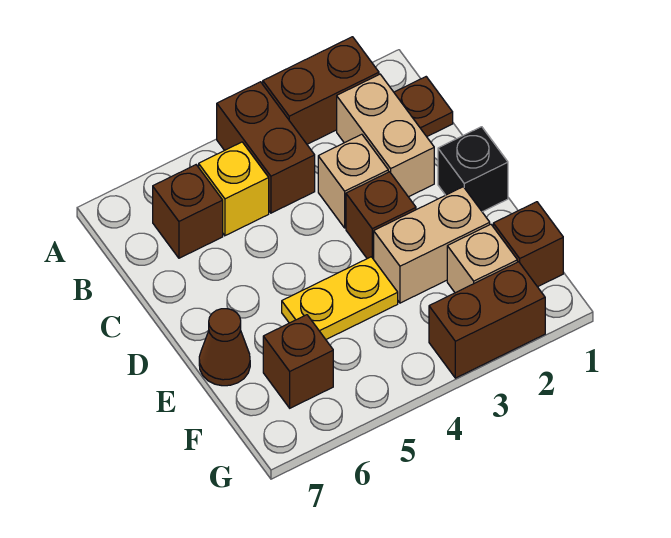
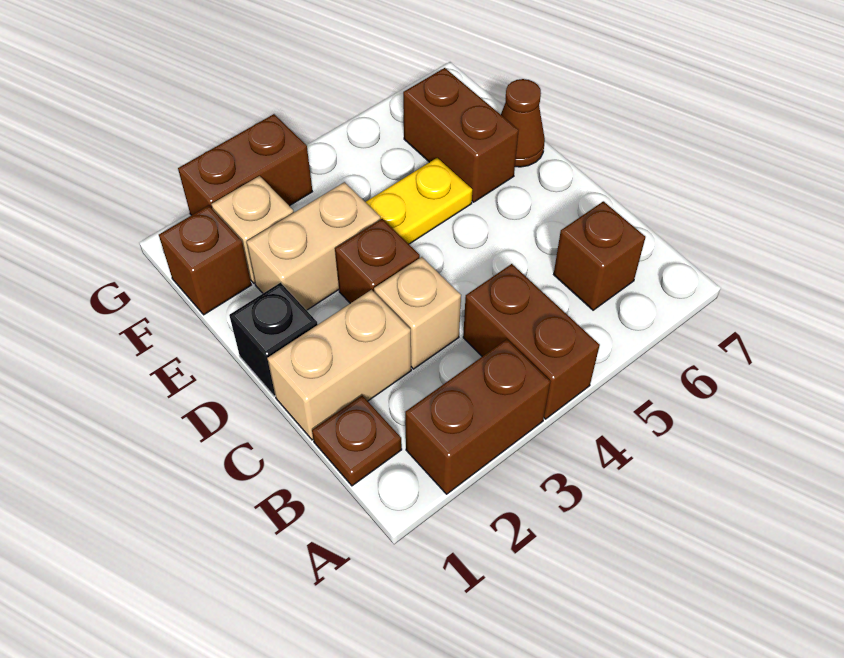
tan 1x2 brick [337,74,434,197] -> tan 1x2 brick turned to [267,290,411,440]
yellow 1x1 brick [199,142,269,236] -> none
brown 1x1 brick [263,315,333,408] -> brown 1x2 brick [403,68,519,202]

